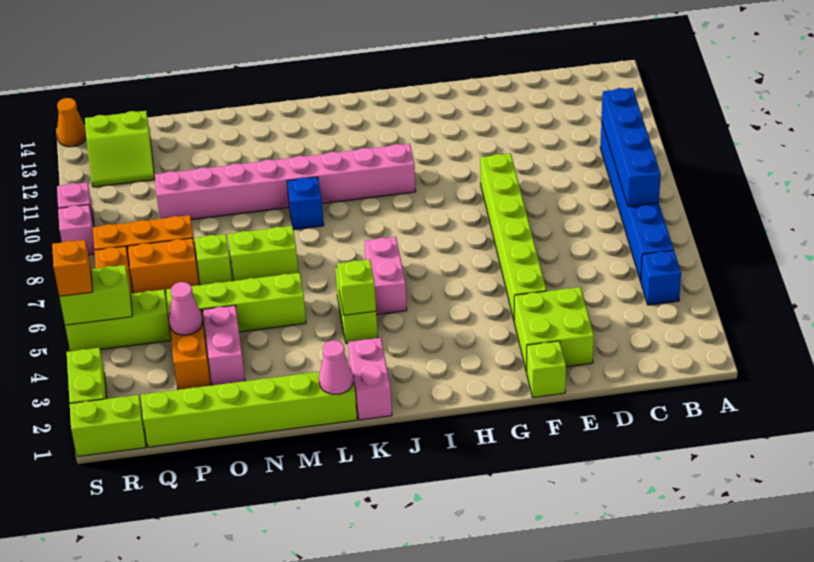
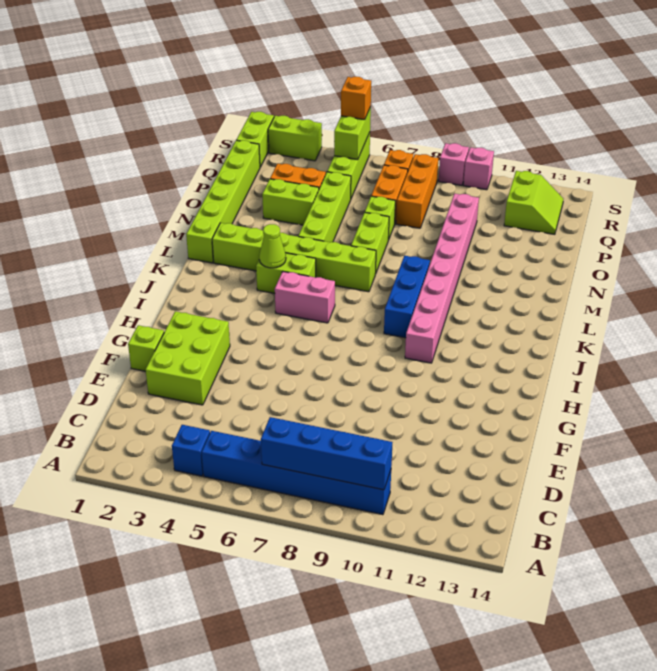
lime 2x2 brick [514,287,594,372] -> lime 2x3 brick [145,311,230,405]
lime 1x6 brick [480,153,546,320] -> lime 1x6 brick moved to [212,223,376,292]
pink 1x2 brick [348,338,392,420] -> none
lime 1x1 brick [337,259,376,315] -> lime 1x1 cone [259,224,286,268]
pink 1x1 cone [319,340,353,394] -> none
blue 1x1 brick [287,177,324,230] -> blue 1x3 brick [384,256,430,338]
pink 1x2 brick [203,305,245,385] -> lime 1x2 brick [262,179,319,225]
pink 1x1 cone [169,282,203,335] -> none
lime 2x2 slope [85,111,155,187] -> lime 2x2 slope turned to [504,171,563,234]
orange 1x1 cone [57,98,86,147] -> none

